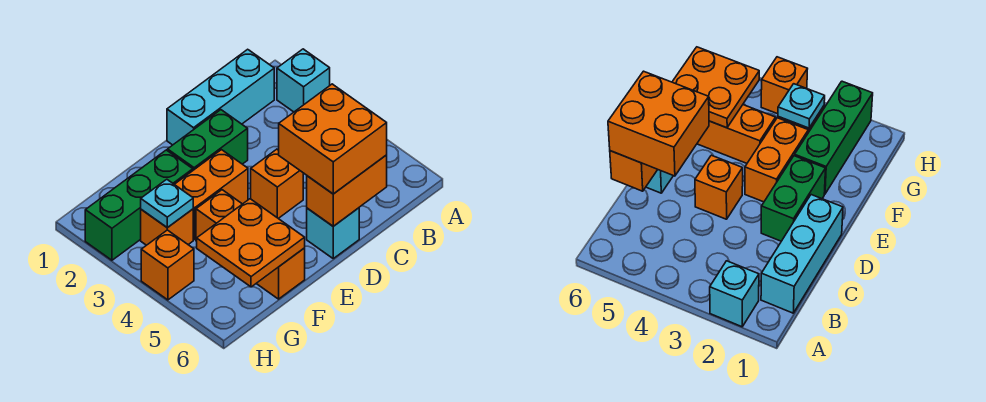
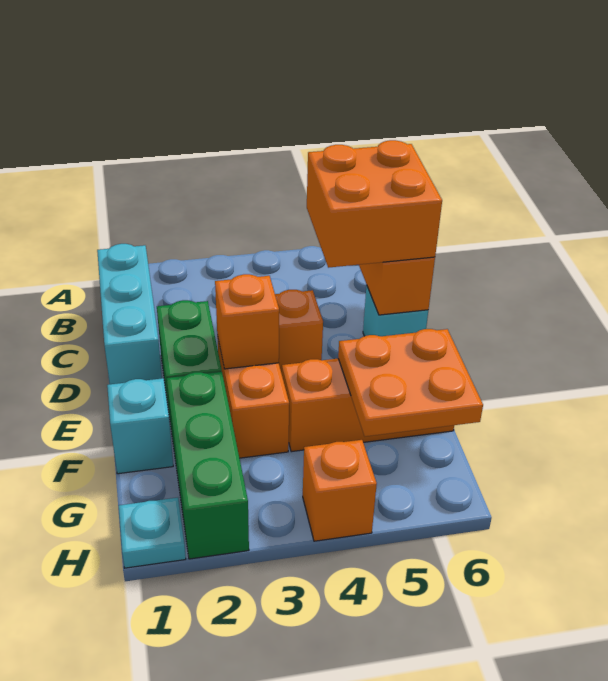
cyan 1x1 brick [277,49,330,112] -> cyan 1x1 brick moved to [107,378,173,474]
orange 1x1 brick [141,209,193,245] -> orange 1x1 brick moved to [215,274,279,369]
cyan 1x1 plate [141,179,193,228] -> cyan 1x1 plate moved to [119,498,186,568]

